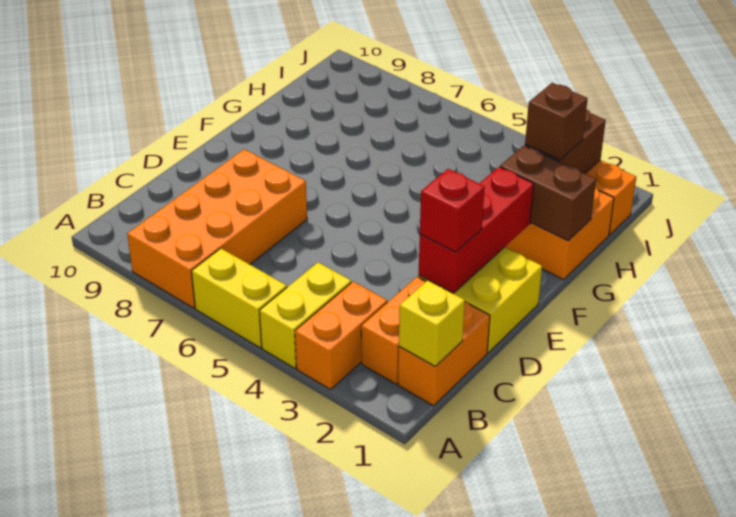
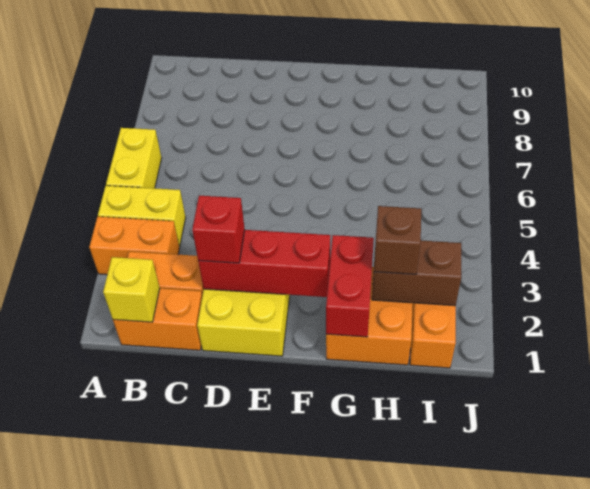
orange 2x4 brick [127,149,307,308] -> none
brown 1x2 brick [500,146,596,241] -> red 1x2 brick [326,235,374,337]

